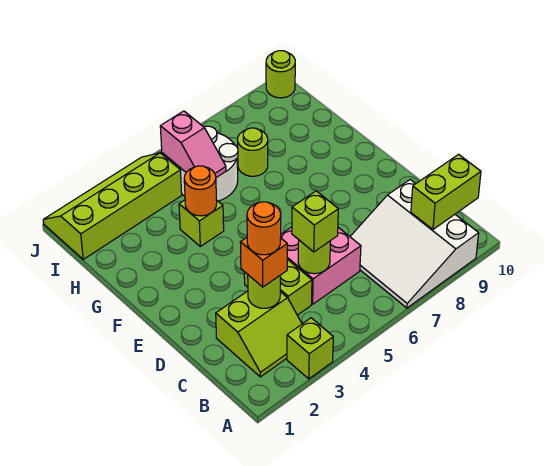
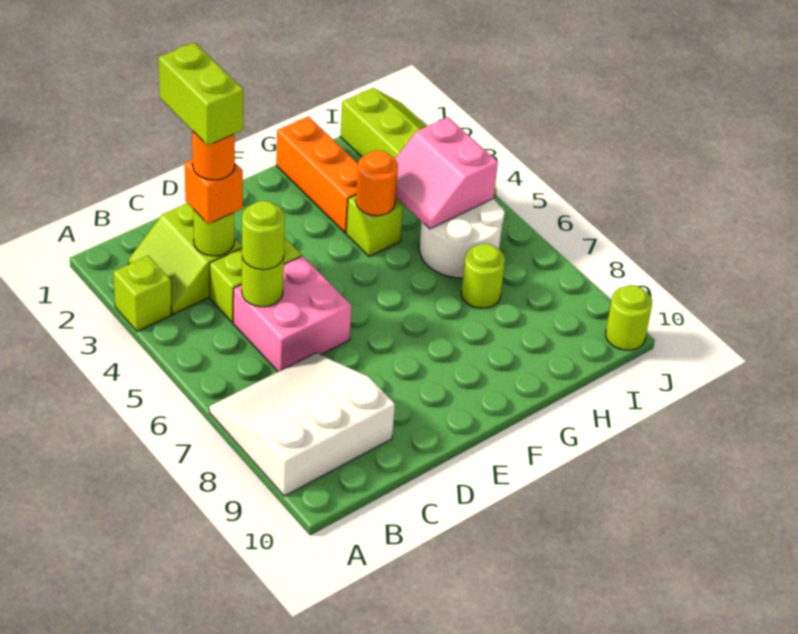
lime 1x2 brick [411,154,481,229] -> lime 1x2 brick moved to [159,42,243,146]
lime 1x1 brick [292,191,338,252] -> lime 1x1 round brick [242,201,285,270]
none -> orange 1x3 brick [276,116,358,233]
pink 1x2 slope [160,111,226,178] -> pink 2x2 slope [395,117,498,229]

